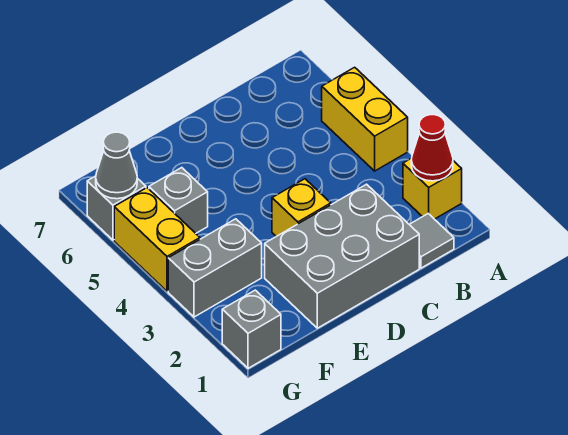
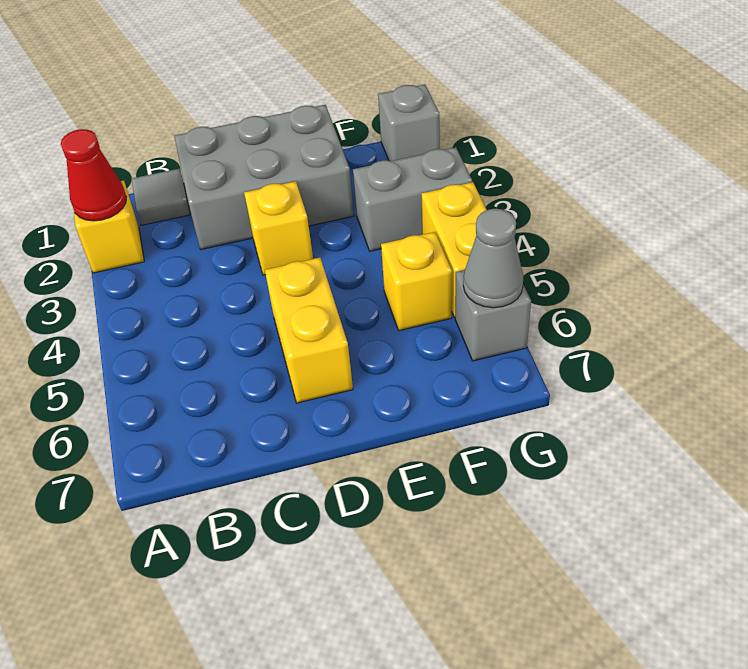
yellow 1x2 brick [322,67,408,171] -> yellow 1x2 brick moved to [265,258,353,403]
grey 1x1 brick [149,168,208,233] -> yellow 1x1 brick [381,232,452,331]

